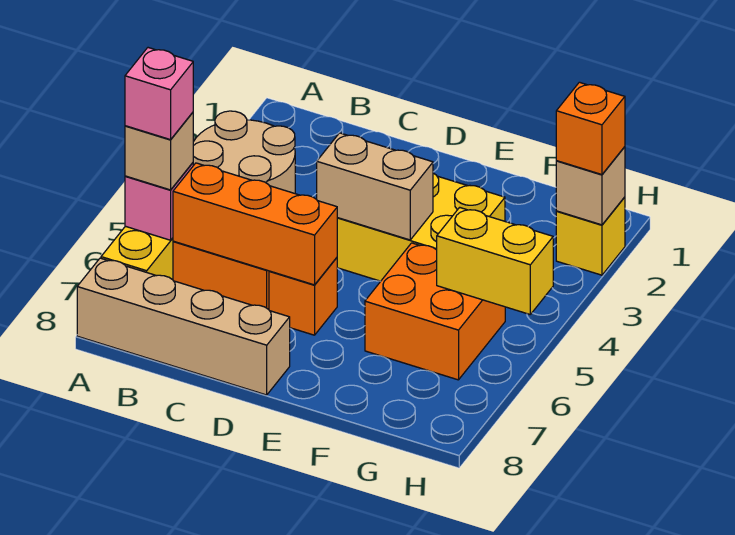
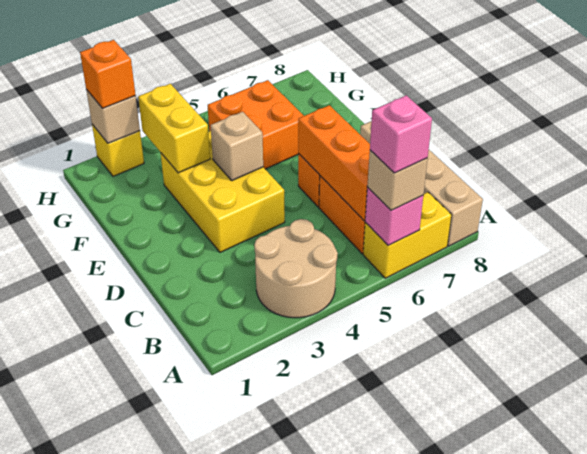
tan 1x2 brick [317,133,433,240] -> tan 1x1 brick [210,112,263,181]
yellow 1x2 brick [437,207,553,314] -> yellow 1x2 brick moved to [138,84,210,173]

